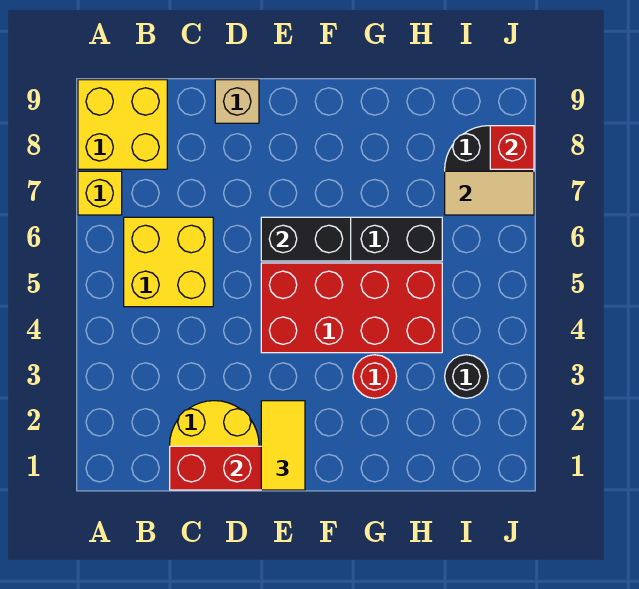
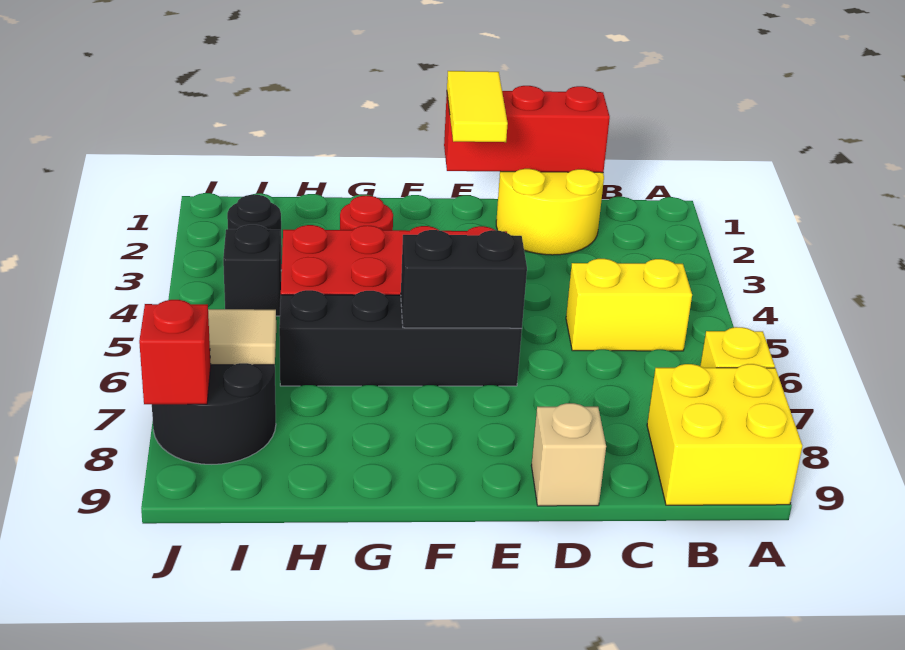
yellow 2x2 brick [124,217,213,307] -> yellow 1x2 brick [566,259,692,351]
none -> black 1x1 brick [223,225,281,316]

